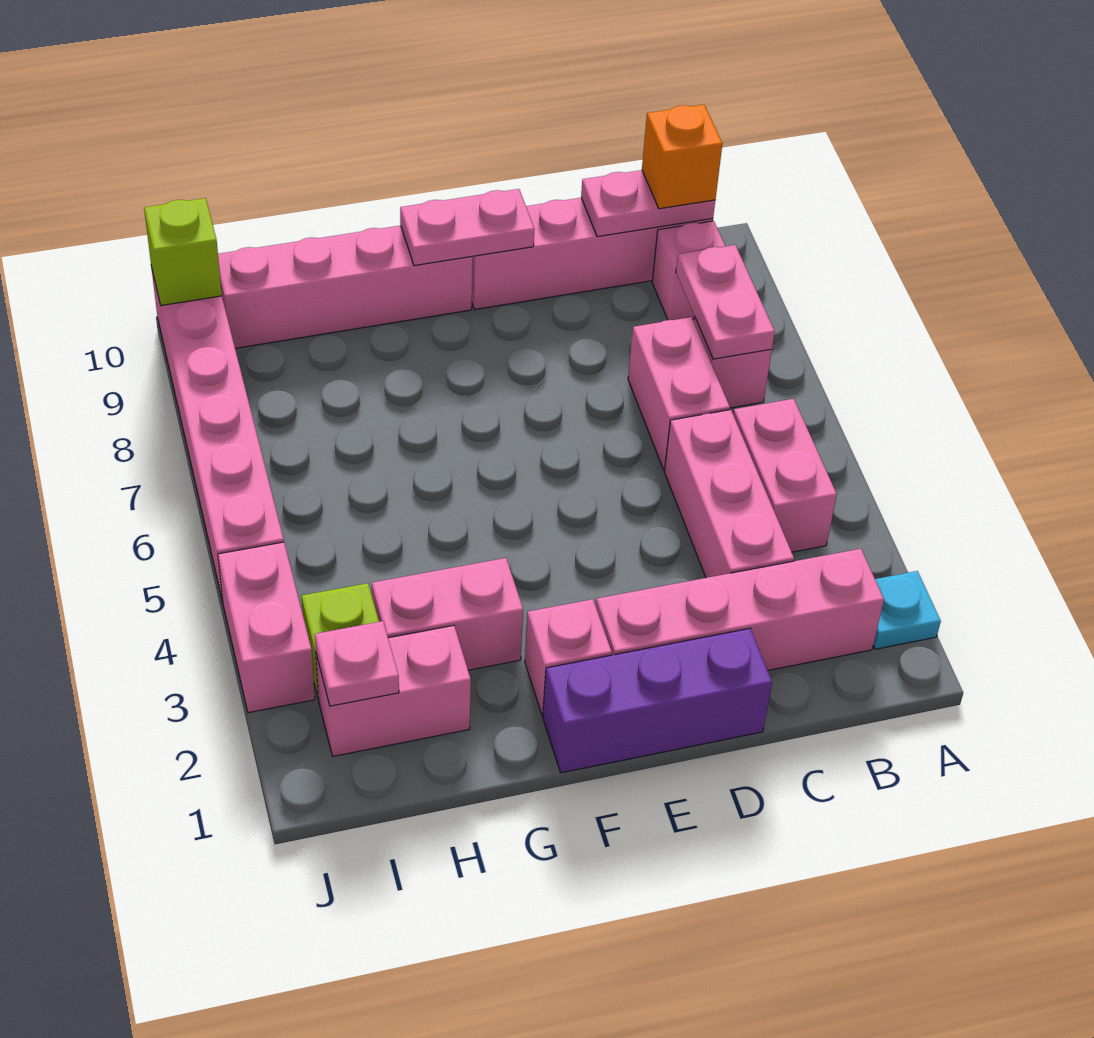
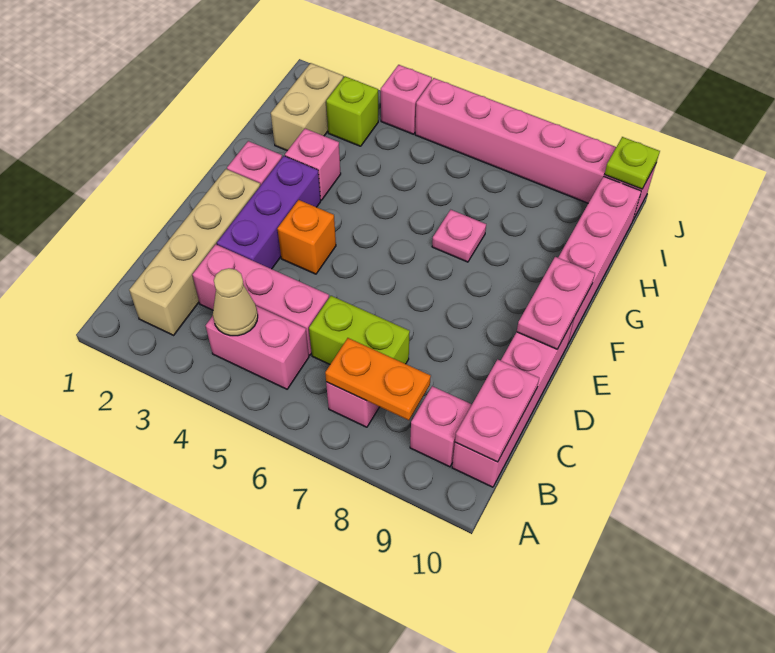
cyan 1x1 plate [873,571,941,649] -> none
pink 1x4 brick [596,549,884,670] -> tan 1x4 brick [129,169,260,335]
none -> tan 1x1 cone [213,268,258,336]
pink 1x2 plate [676,245,775,359] -> orange 1x2 plate [325,338,431,420]
orange 1x1 brick [642,105,722,209] -> orange 1x1 brick moved to [277,200,336,274]
pink 1x2 brick [628,317,730,470] -> lime 1x2 brick [309,296,410,364]
purple 1x3 brick [543,628,772,773] -> purple 1x3 brick moved to [217,156,321,269]
pink 1x2 brick [372,558,523,670] -> pink 1x1 brick [285,129,341,200]
pink 1x2 brick [316,625,471,756] -> tan 1x2 brick [271,63,343,151]
pink 1x1 plate [315,621,399,706] -> pink 1x1 plate moved to [432,210,486,262]
pink 1x2 brick [218,542,315,713] -> pink 1x1 brick [381,65,432,134]
lime 1x1 brick [144,198,222,306] -> lime 1x1 plate [605,137,660,189]

